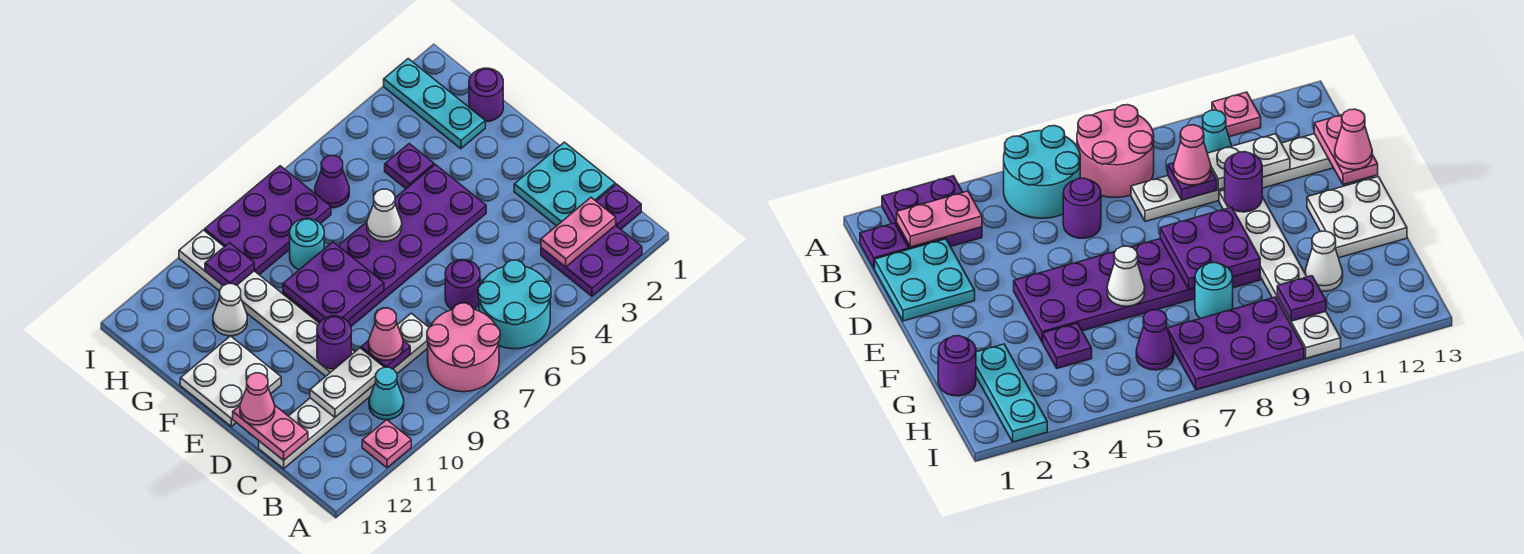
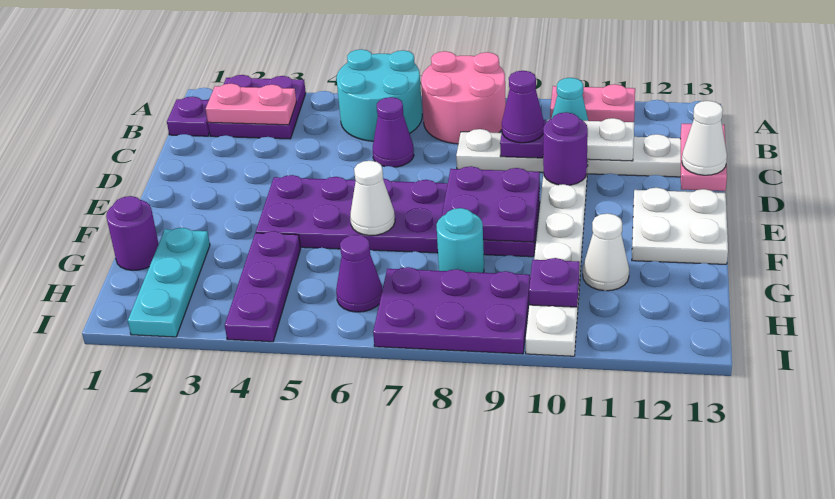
pink 1x1 plate [362,420,411,468] -> pink 1x2 plate [550,84,635,122]
cyan 2x2 plate [514,142,615,226] -> none
purple 1x1 round brick [445,260,480,310] -> purple 1x1 cone [373,97,414,167]
pink 1x1 cone [369,308,403,360] -> purple 1x1 cone [502,71,544,143]
pink 1x1 cone [240,373,275,425] -> white 1x1 cone [682,101,727,175]
purple 1x1 plate [385,144,434,188] -> purple 1x3 plate [225,231,301,342]

